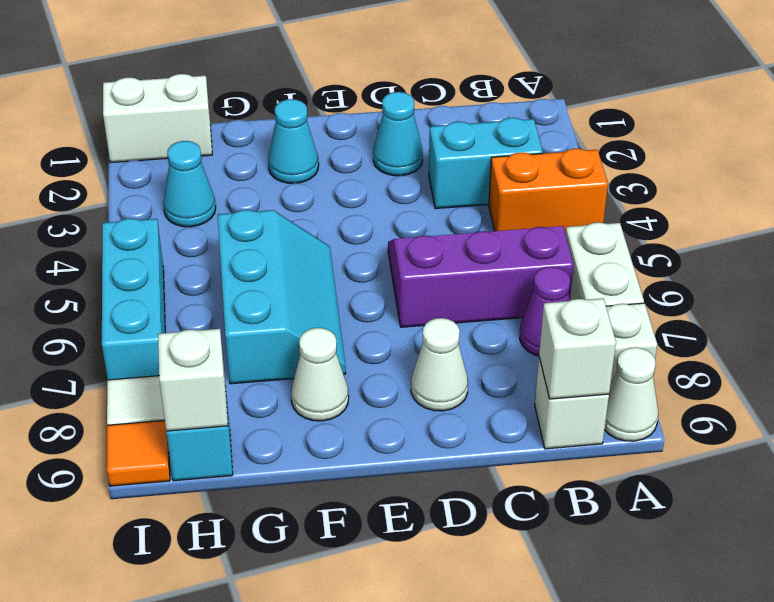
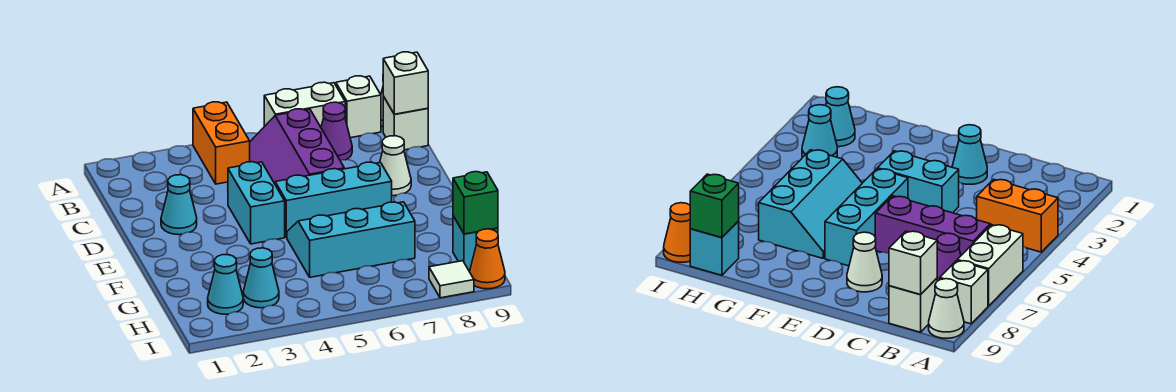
cyan 1x2 brick [429,118,543,209] -> cyan 1x2 brick moved to [228,162,285,244]
cyan 1x1 cone [268,99,319,183] -> cyan 1x1 cone moved to [208,255,243,314]
white 1x1 cone [291,328,349,421] -> none
white 1x2 brick [103,74,212,163] -> none
white 1x1 brick [158,329,228,431] -> green 1x1 brick [453,172,498,234]
cyan 1x3 brick [102,218,165,380] -> cyan 1x3 brick moved to [275,162,392,238]
orange 1x1 tile [107,420,170,486] -> orange 1x1 cone [470,229,505,289]

